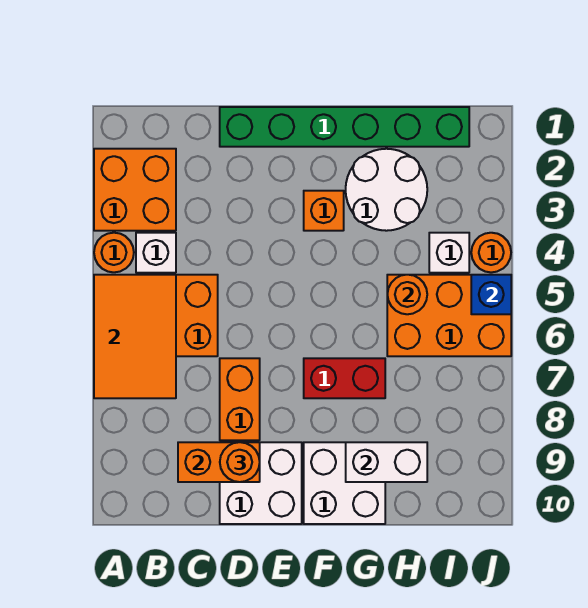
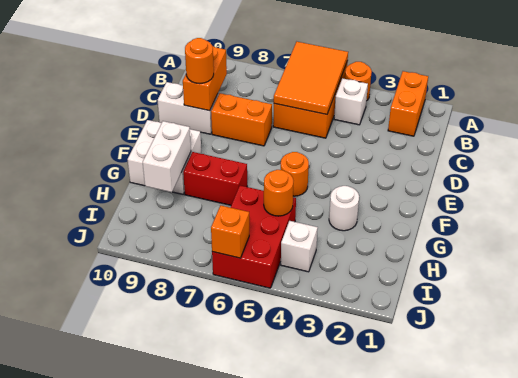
orange 2x2 brick [94,149,176,231] -> orange 1x2 brick [388,71,428,136]
orange 2x3 tile [94,275,176,398] -> orange 2x3 tile turned to [274,42,348,114]
green 1x6 brick [220,107,469,147] -> none
white 2x2 brick [220,442,302,524] -> white 1x2 brick [158,82,218,134]
orange 1x1 brick [304,191,344,231] -> orange 1x1 brick moved to [211,205,249,258]
red 1x2 brick [304,358,385,398] -> red 1x2 brick turned to [183,152,247,205]
white 2x2 round brick [346,149,427,231] -> white 1x1 round brick [329,186,359,231]
orange 2x3 brick [387,275,511,356] -> red 2x3 brick [212,186,296,288]
orange 1x1 round brick [471,233,511,272] -> orange 1x1 round brick moved to [281,152,309,196]
blue 1x1 brick [471,275,511,314] -> none

